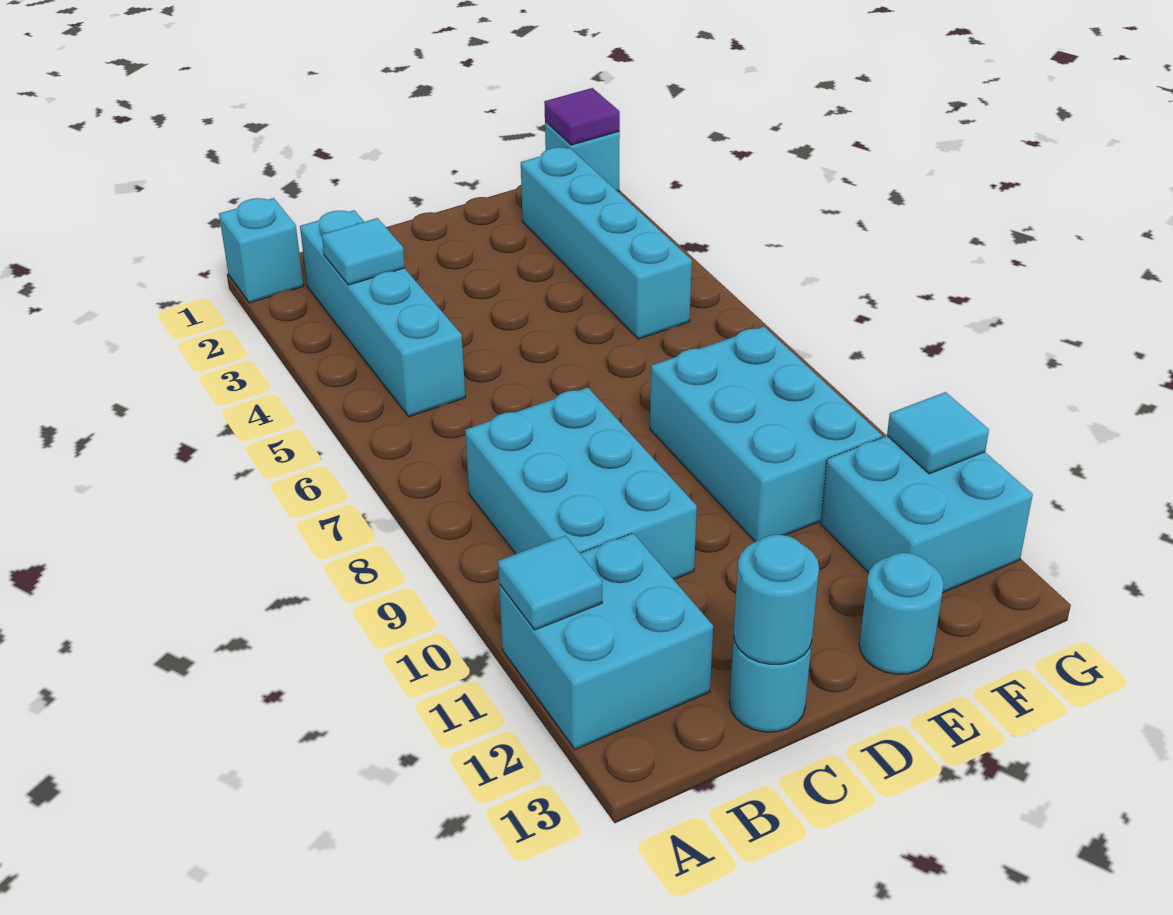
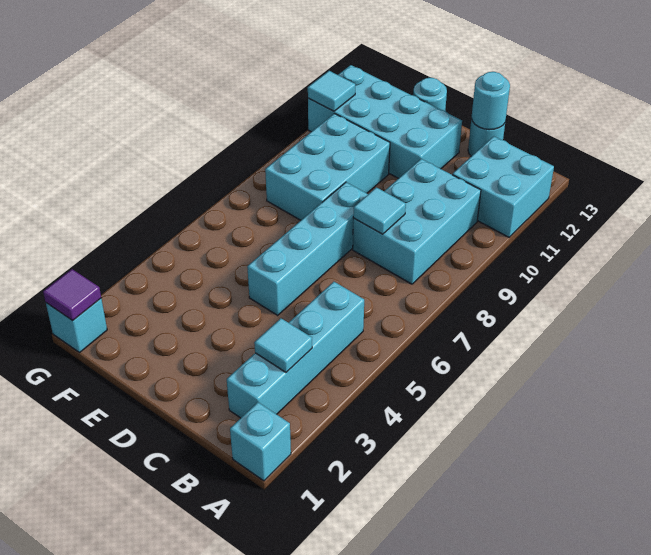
cyan 1x1 tile [498,536,602,630] -> cyan 1x1 tile moved to [353,187,406,234]
cyan 1x4 brick [521,147,692,339] -> cyan 1x4 brick moved to [247,182,368,315]
cyan 2x2 brick [821,436,1033,593] -> cyan 2x4 brick [308,65,462,178]

